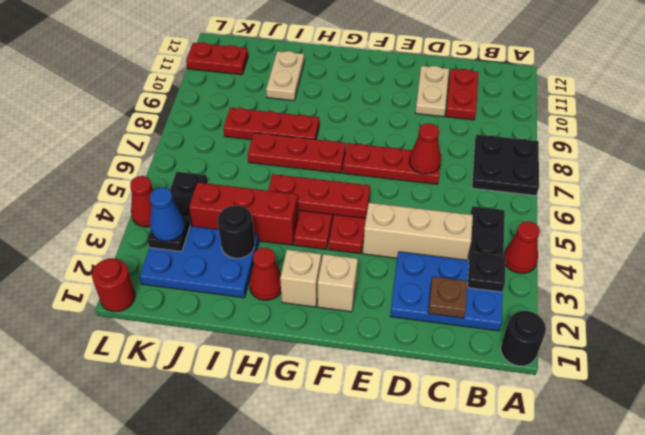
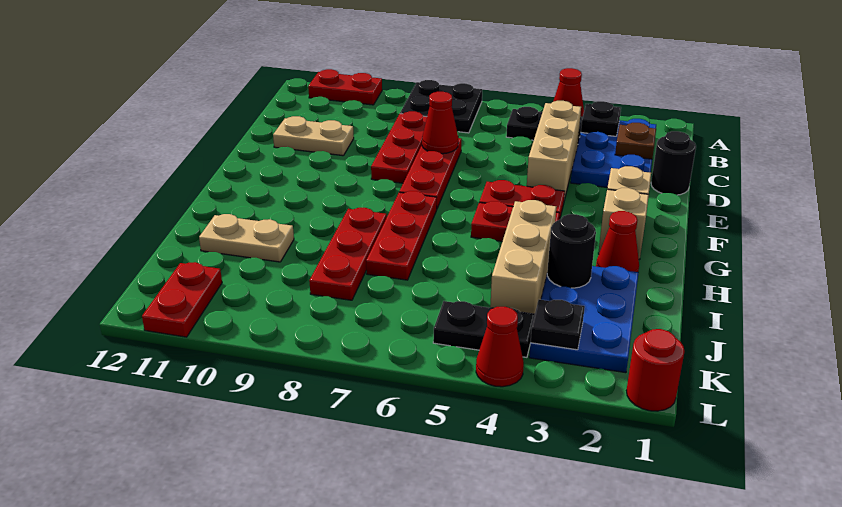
black 1x1 round brick [501,311,546,366] -> black 1x1 round brick moved to [651,131,696,195]
red 1x2 plate [446,69,479,120] -> red 1x2 plate moved to [308,69,382,105]
red 1x3 plate [268,174,370,218] -> red 1x3 plate moved to [371,111,427,183]
red 1x3 brick [189,182,298,245] -> tan 1x3 brick [490,200,556,314]
blue 1x1 cone [150,188,185,241] -> none

